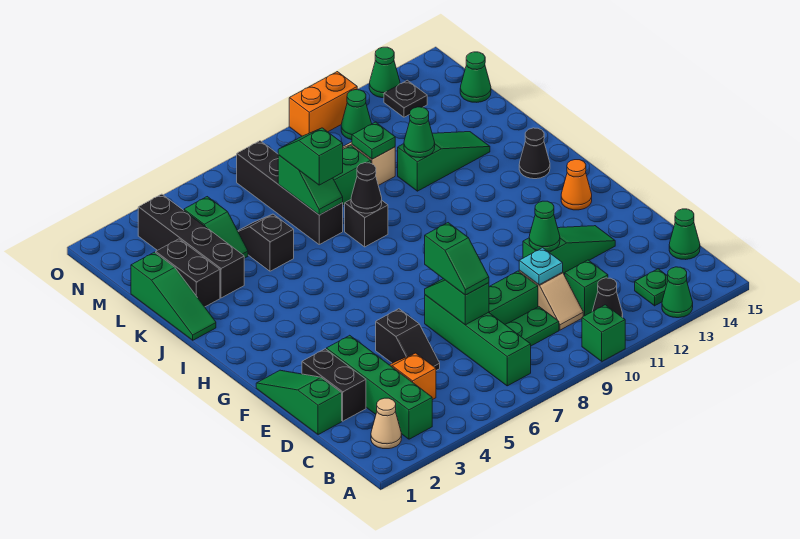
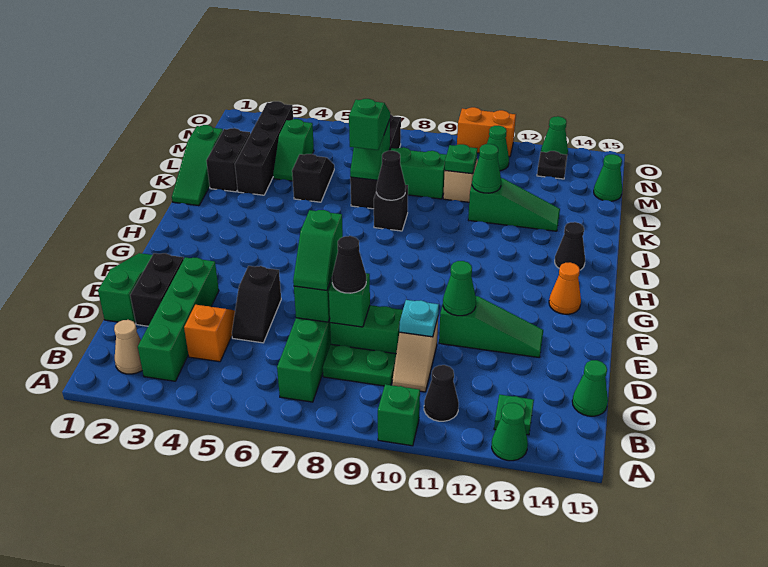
green 1x1 brick [565,260,608,316] -> green 1x1 brick moved to [329,273,370,327]
none -> black 1x1 cone [332,236,366,293]

